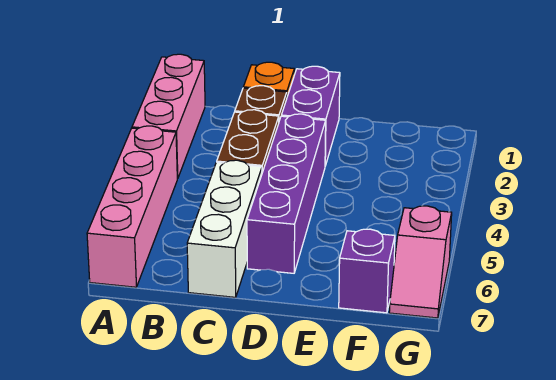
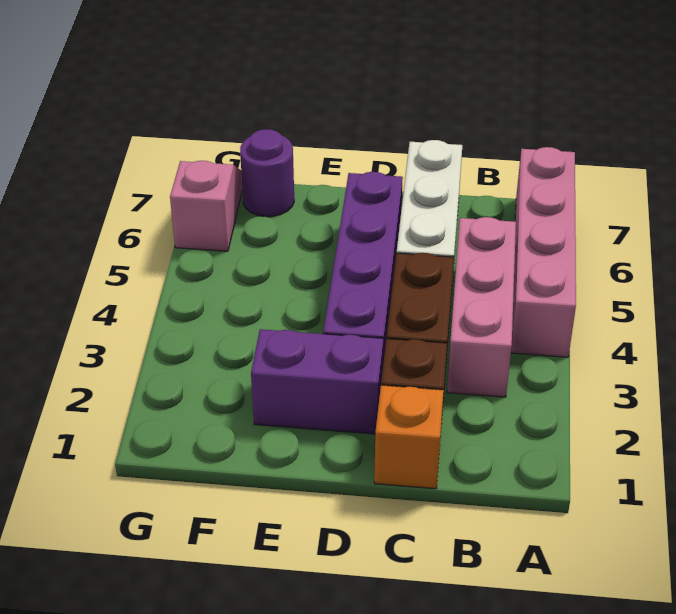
pink 1x3 brick [132,54,205,179] -> pink 1x3 brick moved to [447,217,516,397]
purple 1x2 brick [281,66,340,166] -> purple 1x2 brick turned to [251,329,383,434]
purple 1x1 brick [339,229,395,313] -> purple 1x1 round brick [240,129,294,217]

